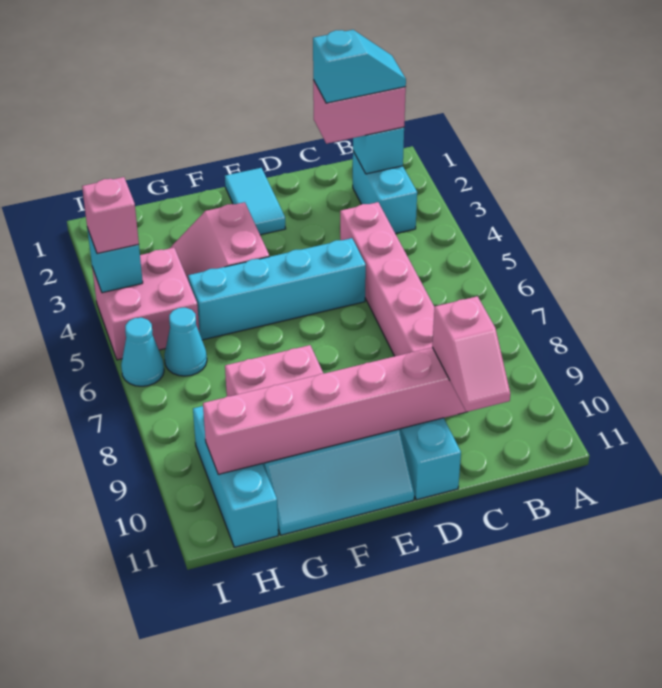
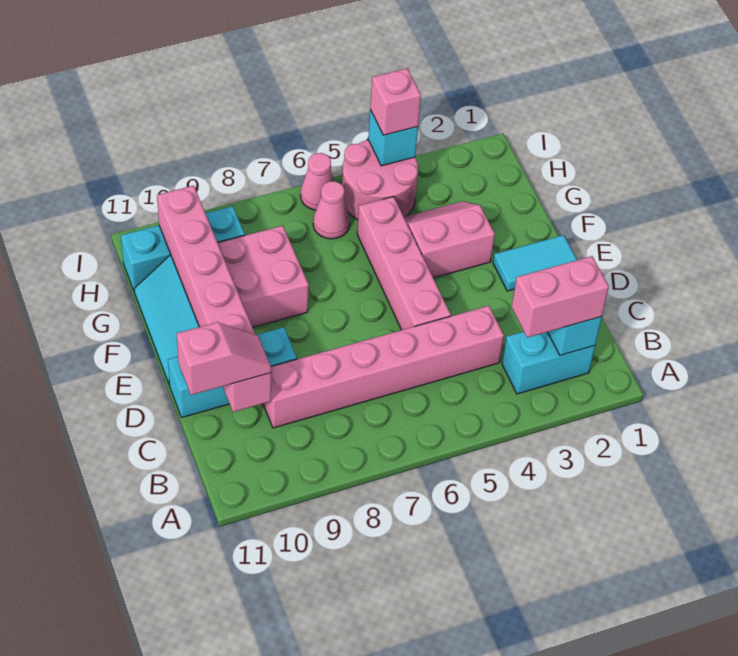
pink 1x2 brick [313,80,406,144] -> pink 1x2 brick turned to [512,256,609,338]
cyan 1x2 slope [313,30,406,103] -> none
pink 1x2 slope [432,296,510,412] -> pink 1x2 slope turned to [177,322,271,395]
cyan 1x4 brick [188,238,366,340] -> pink 1x4 brick [357,197,451,330]
pink 2x2 brick [92,248,199,360] -> pink 2x2 round brick [342,140,418,220]
cyan 1x1 cone [164,308,207,376] -> pink 1x1 cone [313,181,350,239]
cyan 1x1 cone [121,318,164,386] -> pink 1x1 cone [300,153,334,210]

